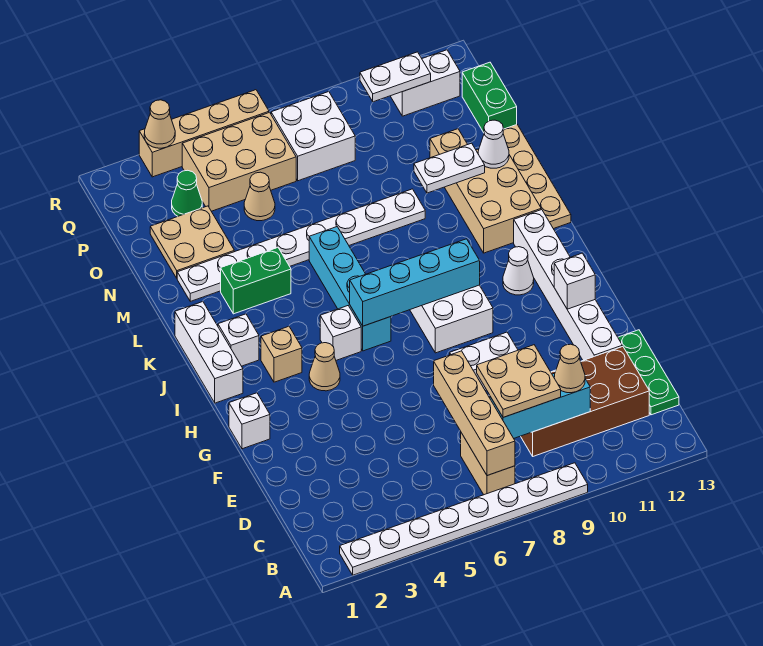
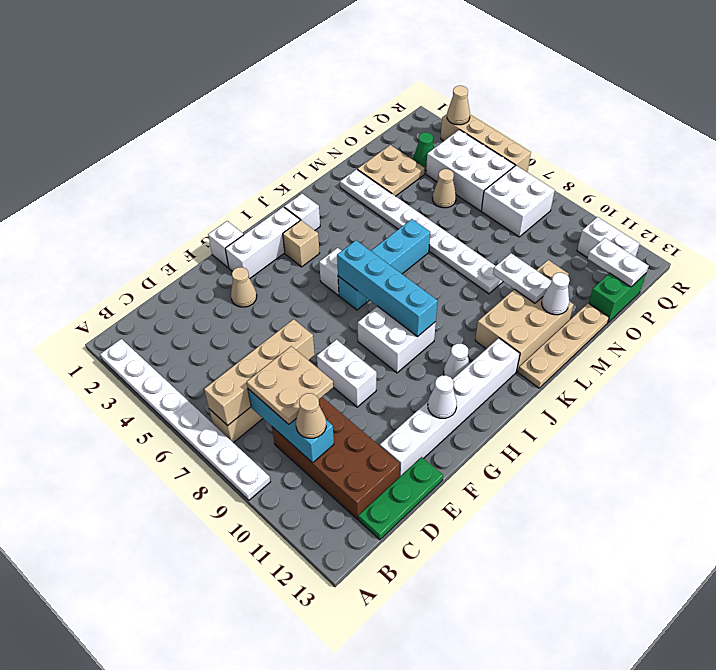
white 1x1 brick [554,253,595,309] -> white 1x1 cone [428,375,457,418]
tan 1x1 cone [309,343,340,391] -> tan 1x1 cone moved to [231,267,257,307]
white 1x3 brick [175,302,243,403] -> white 1x3 brick moved to [225,207,300,278]
green 1x2 brick [221,247,291,314] -> none
tan 2x3 brick [182,112,296,211] -> white 2x3 brick [426,130,515,211]
white 1x2 plate [360,52,431,102] -> white 1x2 plate moved to [588,238,649,287]

